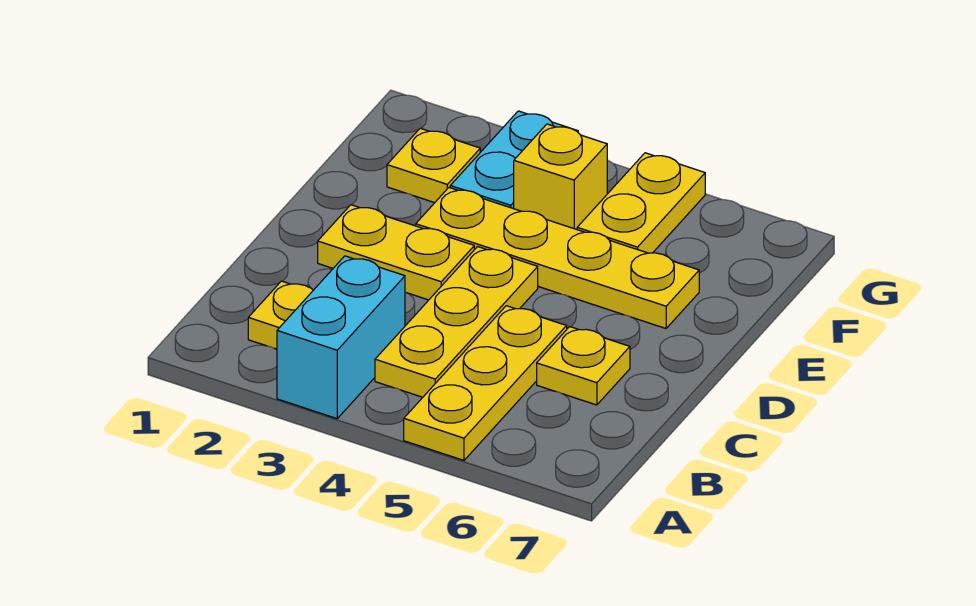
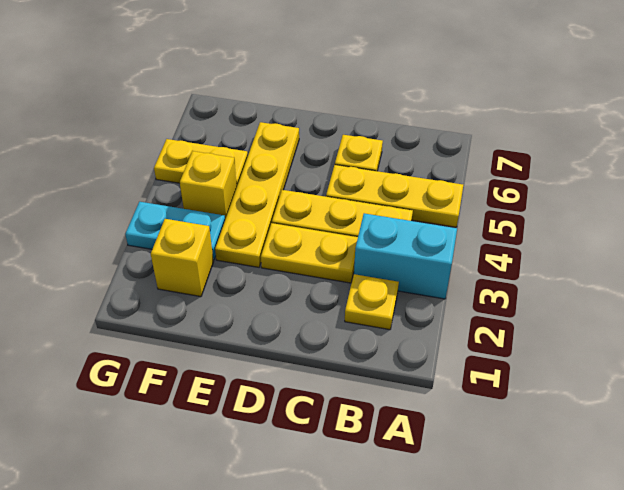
yellow 1x2 plate [318,205,474,300] -> yellow 1x2 plate turned to [261,223,358,283]
yellow 1x1 plate [387,128,480,203] -> yellow 1x1 brick [151,219,214,297]

